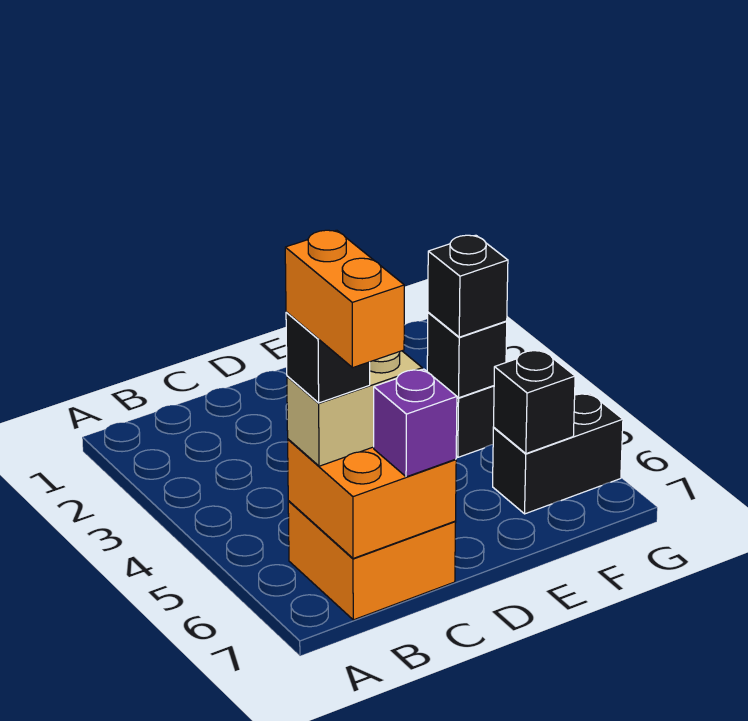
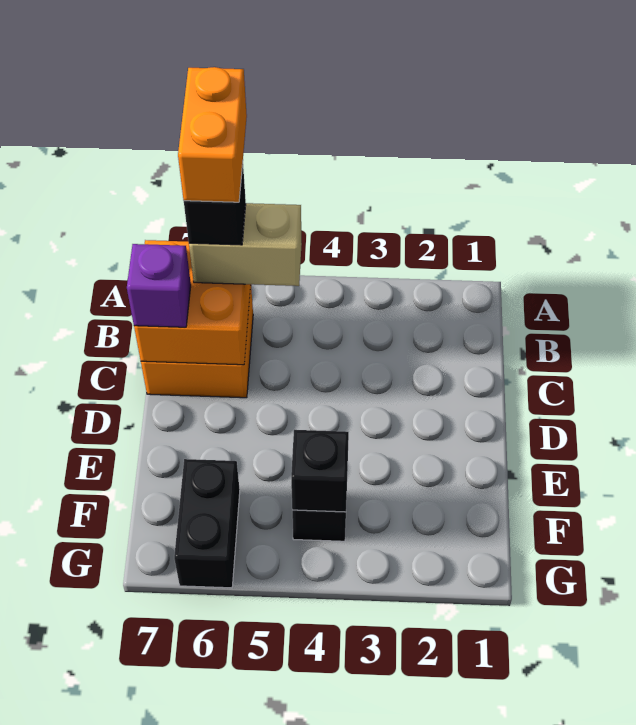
tan 1x2 brick [287,351,422,466] -> tan 1x2 brick turned to [189,203,302,286]
orange 1x2 brick [285,230,404,368] -> orange 1x2 brick turned to [178,67,247,202]
black 1x1 brick [428,235,508,337] -> none
black 1x1 brick [494,350,575,454] -> none

